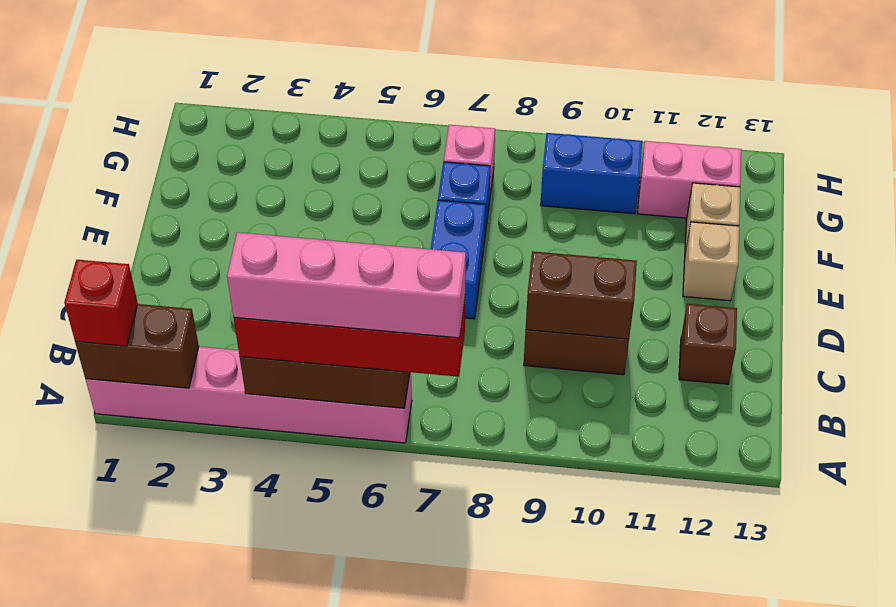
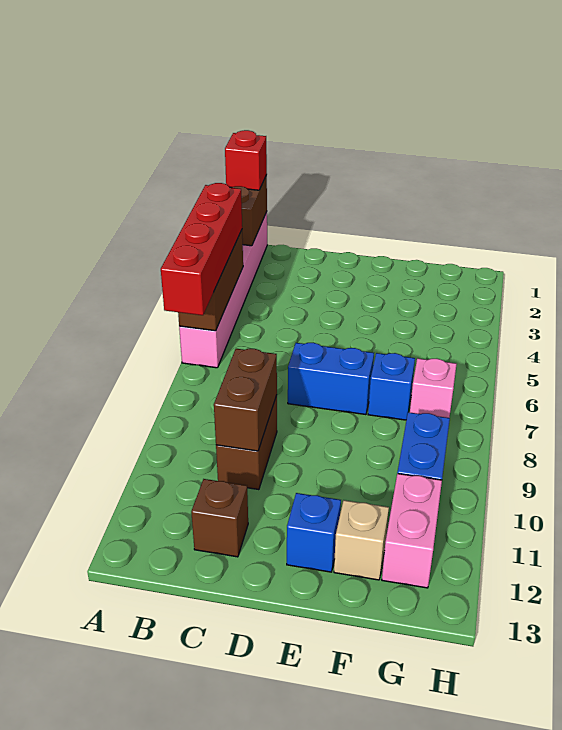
pink 1x4 brick [227,232,466,338] -> none
tan 1x1 brick [683,222,739,301] -> blue 1x1 brick [287,493,341,572]

